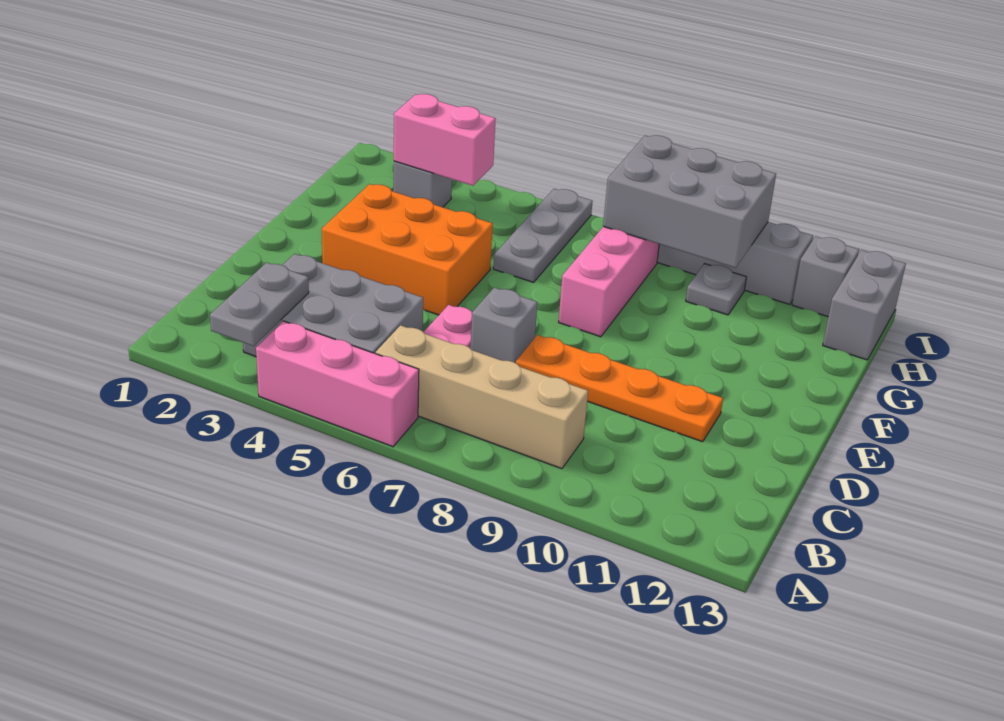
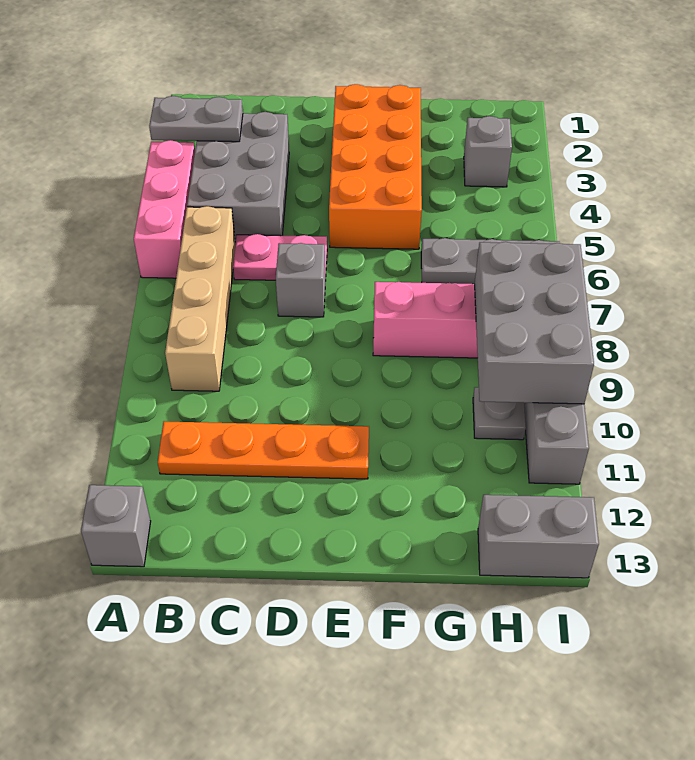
orange 1x4 plate [516,335,723,442] -> orange 1x4 plate turned to [158,421,369,479]
orange 2x3 brick [322,184,493,315] -> orange 2x4 brick [329,84,422,249]
pink 1x2 brick [394,94,496,186] -> none
grey 1x1 brick [792,236,859,317] -> grey 1x1 brick moved to [81,485,151,567]

